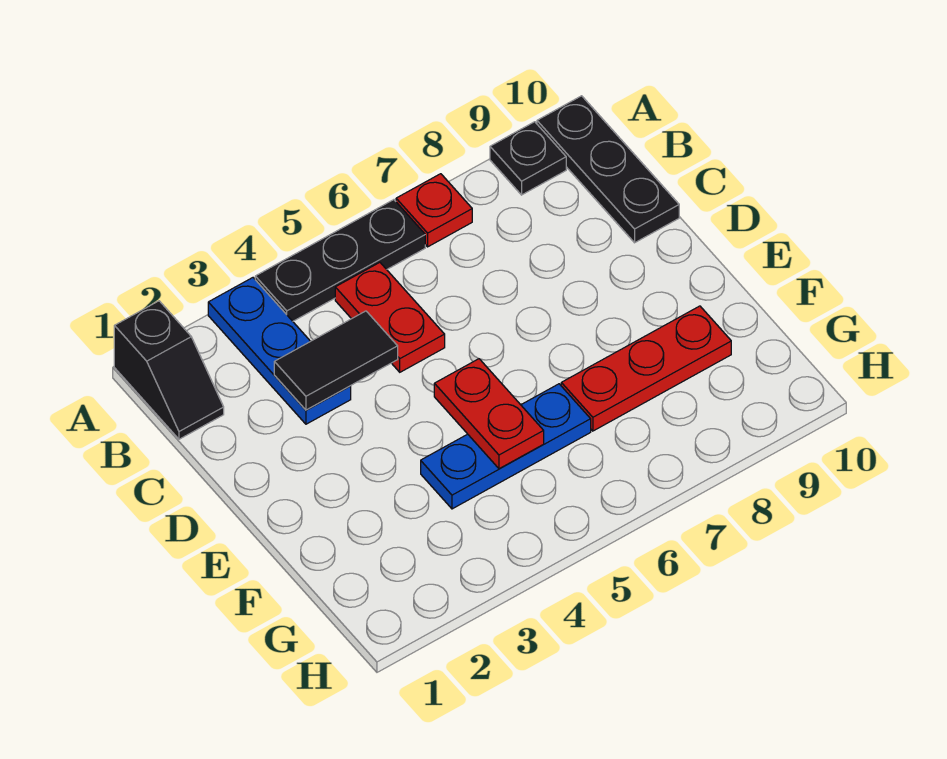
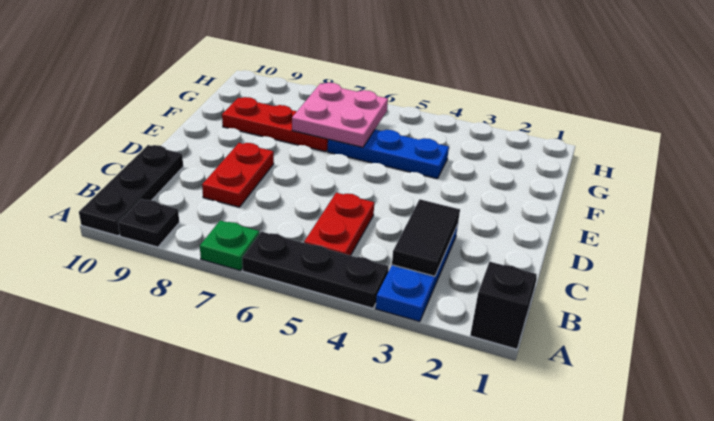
red 1x1 plate [396,174,472,247] -> green 1x1 plate [200,220,259,271]
black 1x2 tile [274,311,398,410] -> black 1x2 tile turned to [392,199,460,276]
red 1x2 plate [434,359,544,469] -> red 1x2 plate moved to [202,143,274,207]
none -> pink 2x2 plate [292,83,388,147]

